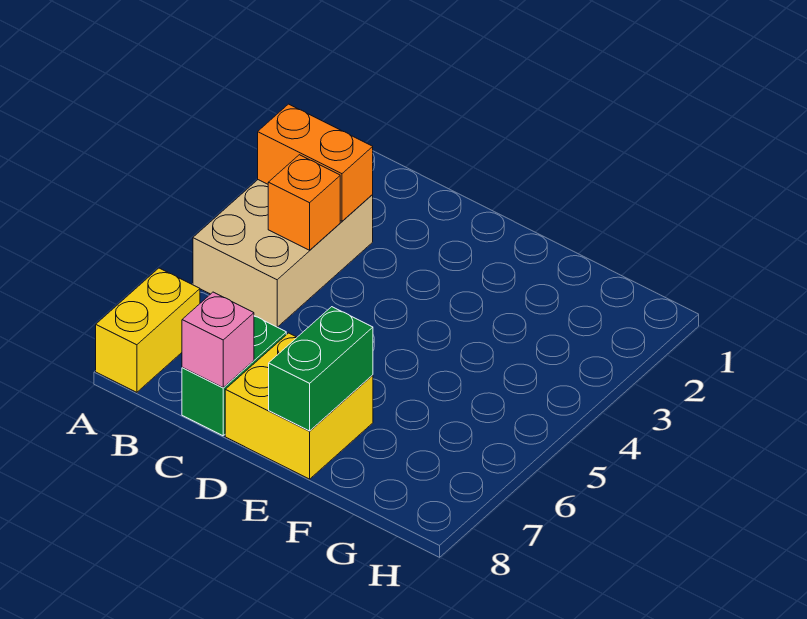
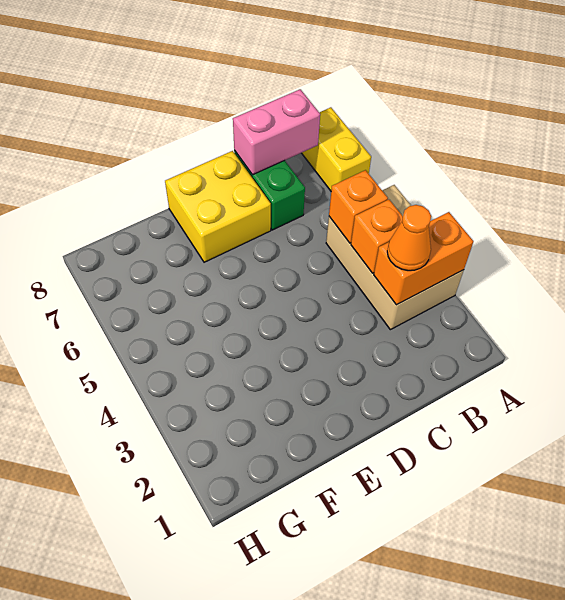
none -> orange 1x1 cone [387,205,431,271]
none -> orange 1x1 brick [329,170,388,243]
pink 1x1 brick [182,292,254,388] -> pink 1x2 brick [233,89,320,175]
green 1x2 brick [269,307,373,431] -> none

